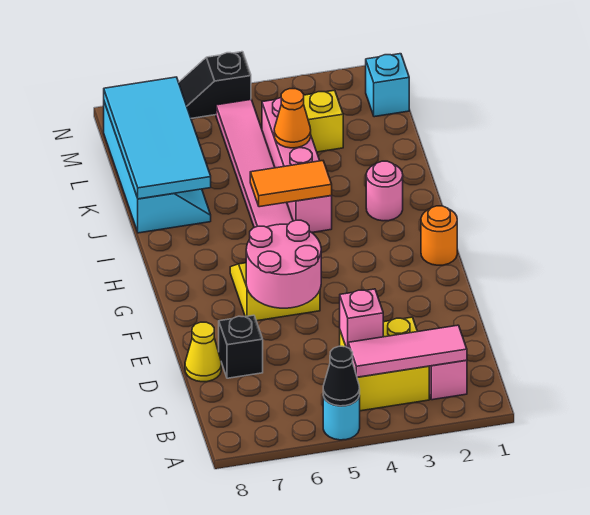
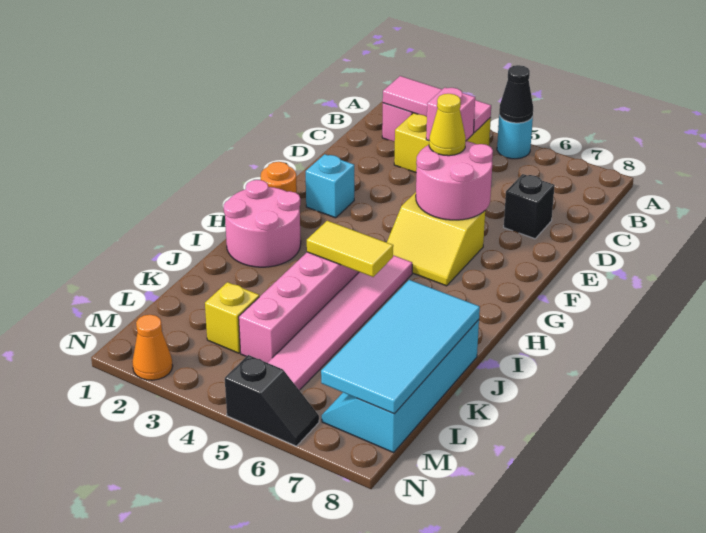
yellow 1x1 cone [185,322,221,382] -> yellow 1x1 cone moved to [429,94,466,156]
pink 1x1 round brick [366,161,403,221] -> pink 2x2 round brick [224,180,301,267]
orange 1x2 tile [250,161,332,207] -> yellow 1x2 tile [307,221,393,277]
orange 1x1 cone [274,89,311,148] -> orange 1x1 cone moved to [132,315,173,380]
cyan 1x1 brick [366,54,409,117] -> cyan 1x1 brick moved to [306,154,354,218]

